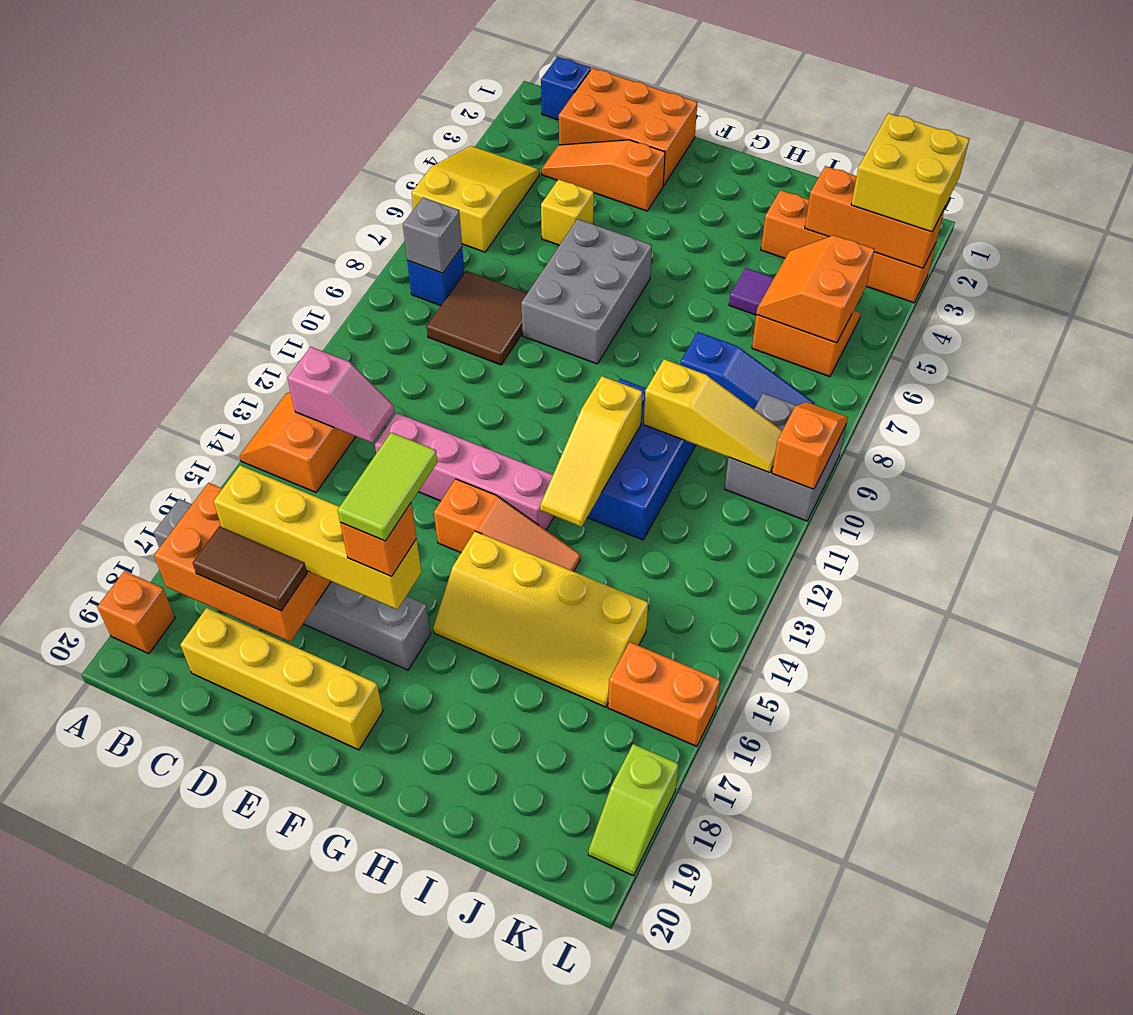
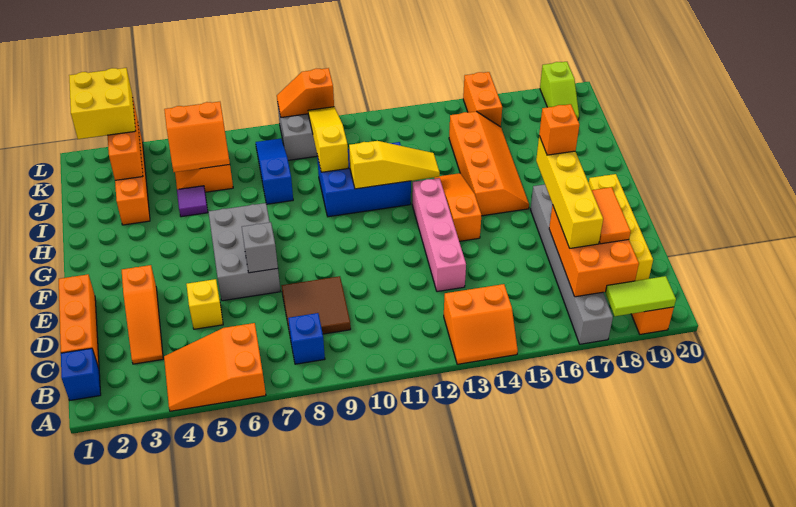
yellow 2x3 slope [412,146,539,252] -> orange 2x3 slope [164,323,266,411]
grey 1x1 brick [403,198,462,273] -> grey 1x1 brick moved to [242,222,278,273]
pink 1x2 slope [288,347,394,443] -> none
orange 2x3 brick [559,68,698,185] -> orange 1x3 brick [59,274,99,368]
brown 1x2 tile [193,526,307,611] -> orange 1x2 tile [592,187,631,244]
grey 2x3 brick [521,219,652,364] -> grey 2x3 brick turned to [209,203,280,301]
lime 1x2 tile [338,432,437,541] -> lime 1x2 tile moved to [605,276,676,316]
yellow 2x4 slope [433,531,648,707] -> orange 2x4 slope [449,111,529,216]
lime 1x2 slope [588,744,679,876] -> lime 1x2 slope turned to [540,62,579,120]

